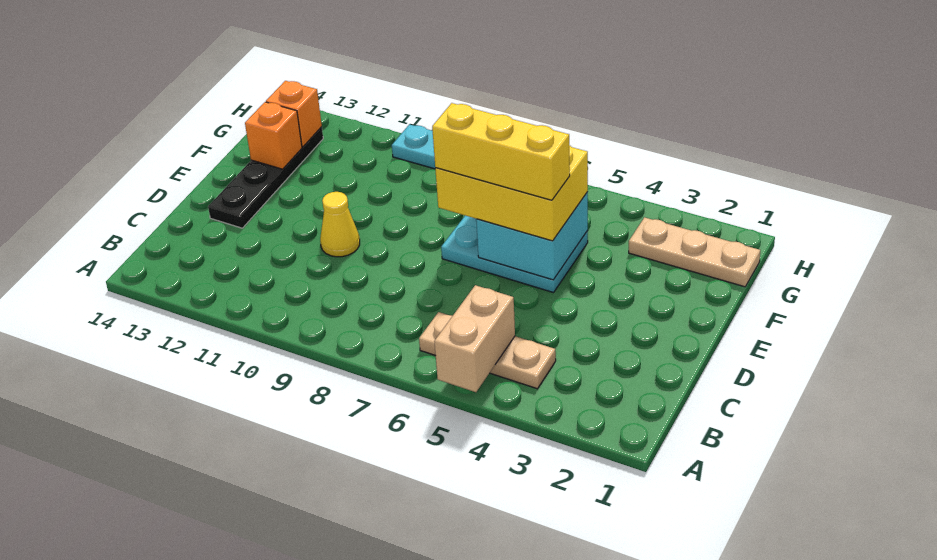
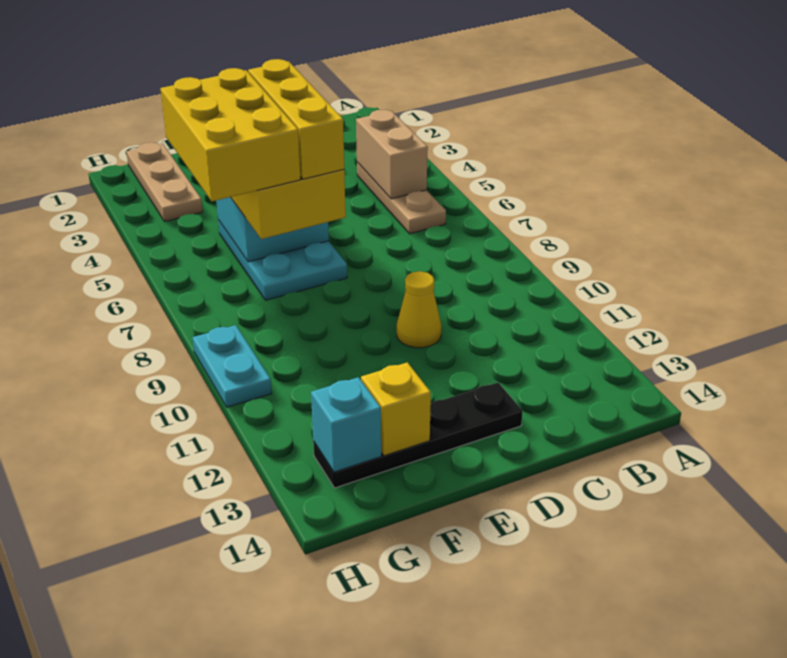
tan 1x2 brick [434,285,515,392] -> tan 1x2 brick turned to [356,110,428,199]
none -> yellow 2x3 brick [160,68,301,201]
orange 1x1 brick [245,102,302,169] -> yellow 1x1 brick [361,362,431,456]
orange 1x1 brick [266,81,322,147] -> cyan 1x1 brick [311,377,381,472]

